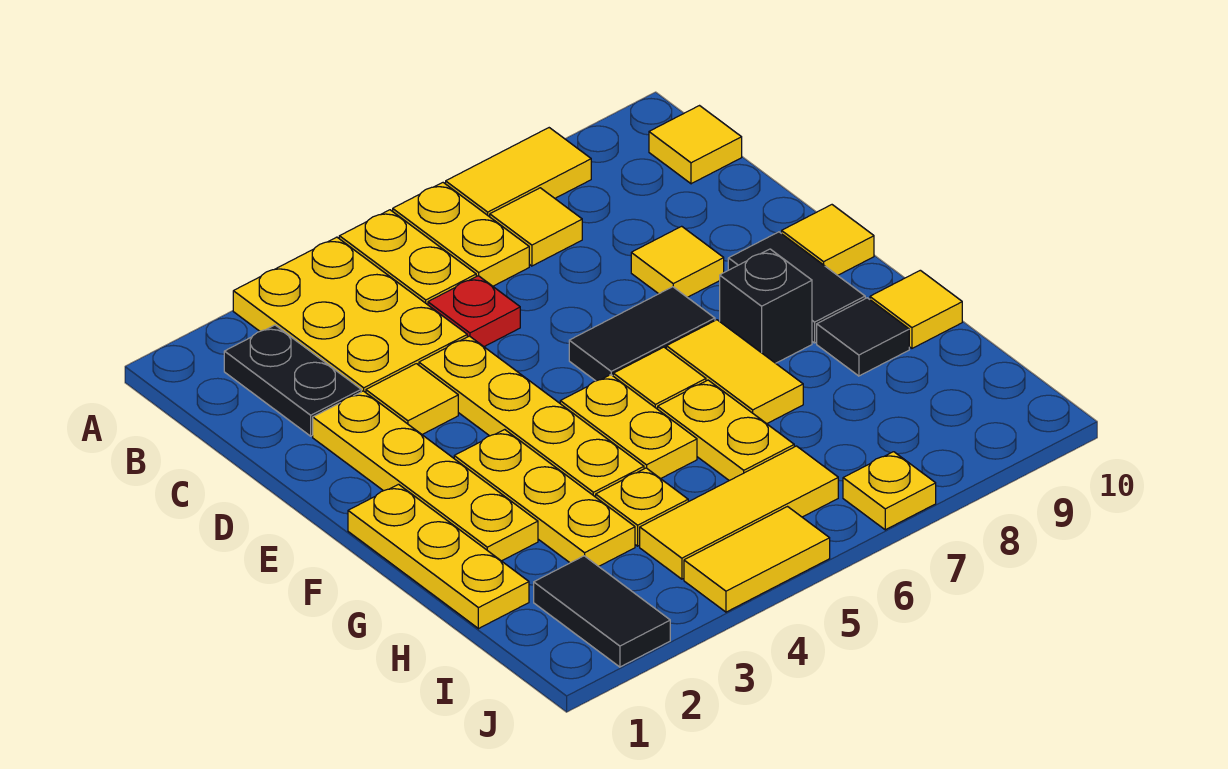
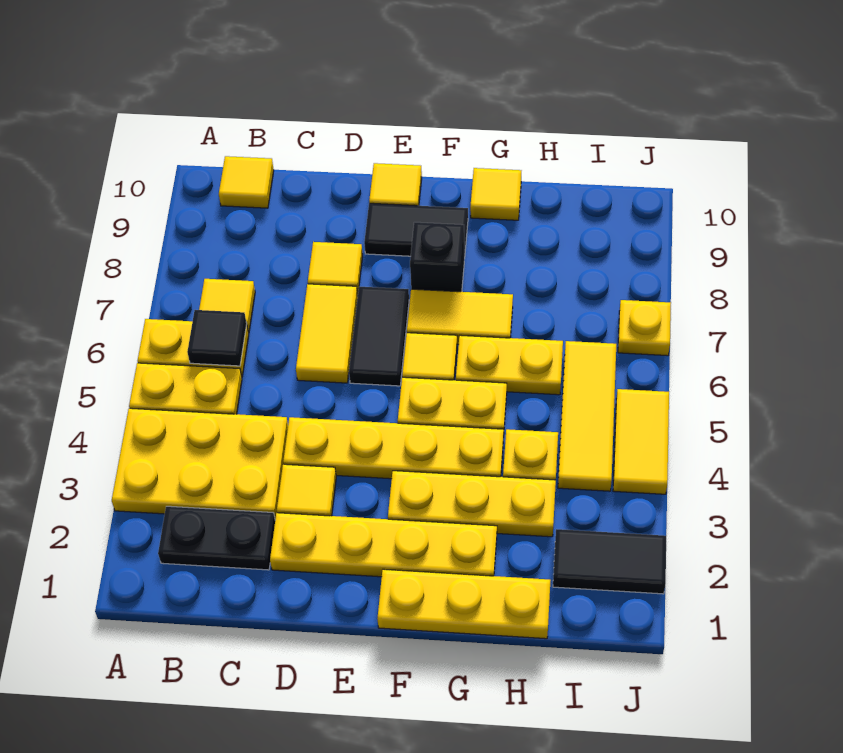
yellow 1x2 tile [446,128,591,217] -> yellow 1x2 tile moved to [296,284,358,383]
red 1x1 plate [428,276,520,347] -> none
black 1x1 tile [817,298,909,376] -> black 1x1 tile moved to [187,310,247,366]

